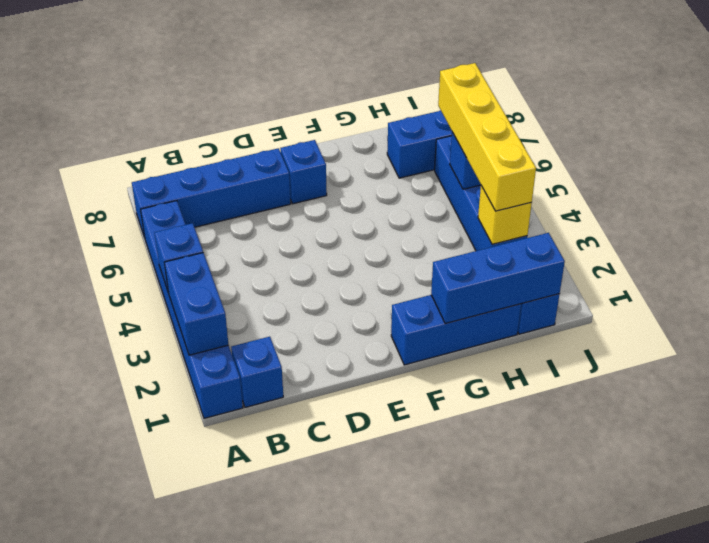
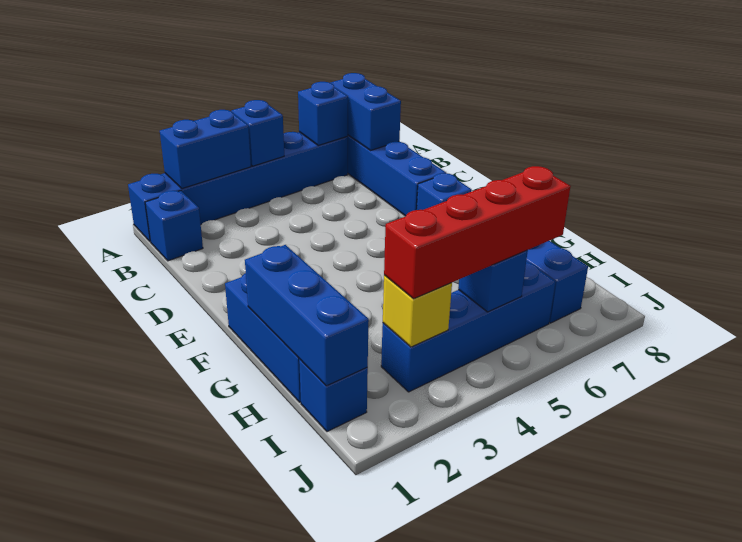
none -> blue 1x1 brick [298,82,348,146]
none -> blue 1x2 brick [330,73,401,151]
yellow 1x4 brick [438,63,536,211] -> red 1x4 brick [384,166,571,299]

